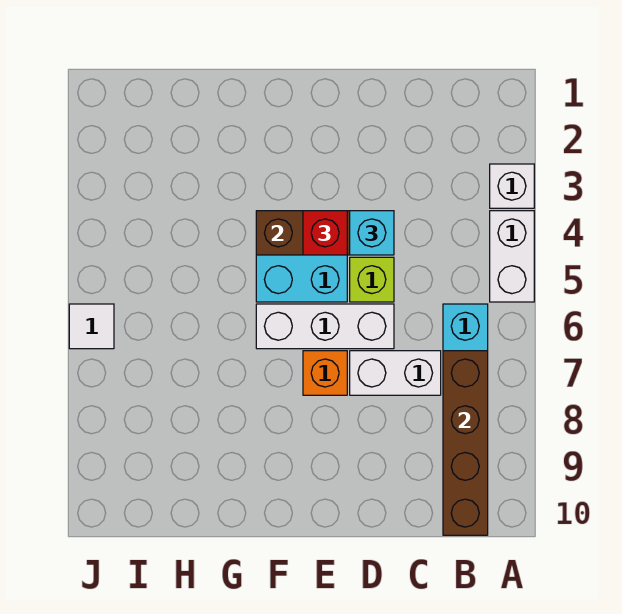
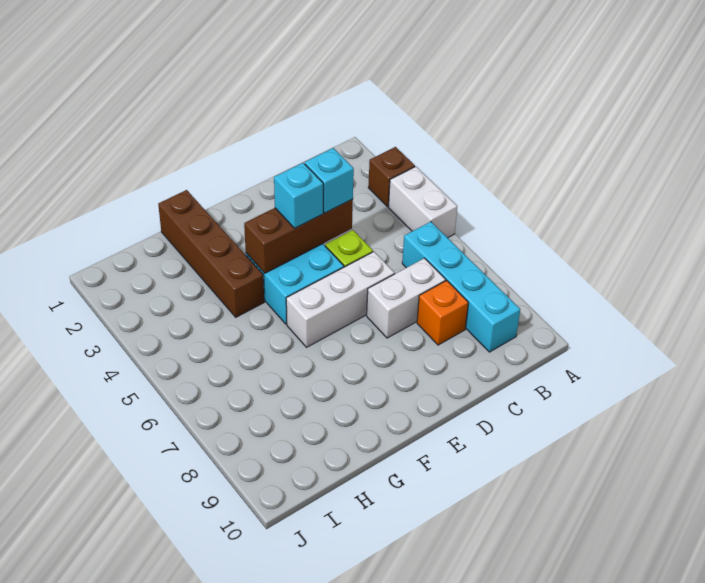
white 1x1 brick [490,164,534,208] -> brown 1x1 brick [368,147,415,207]
brown 1x4 brick [443,351,488,535] -> brown 1x4 brick moved to [158,190,264,317]
red 1x1 brick [303,211,347,255] -> cyan 1x1 brick [274,163,323,228]
orange 1x1 brick [303,351,347,395] -> orange 1x1 brick moved to [417,281,468,345]
white 1x1 tile [69,304,114,349] -> none

